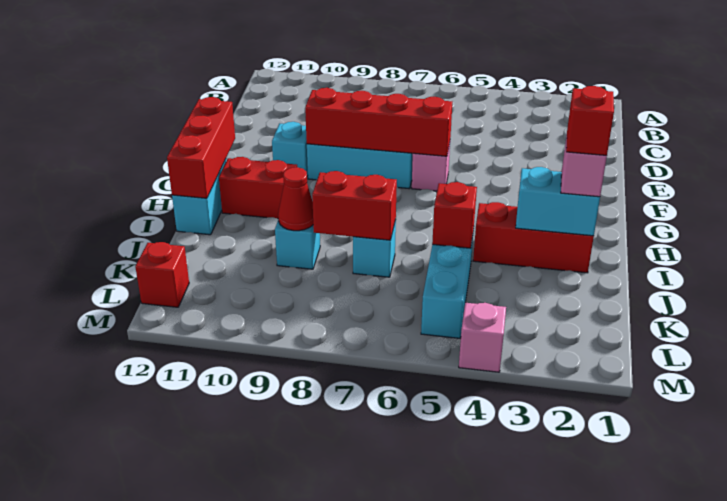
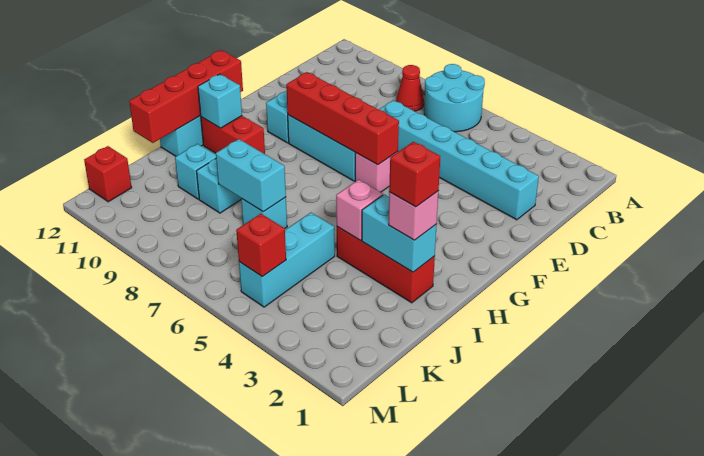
none -> cyan 2x2 round brick [424,64,485,132]
none -> cyan 1x6 brick [379,100,539,220]
red 1x3 brick [167,97,235,198] -> red 1x4 brick [129,50,243,143]
none -> cyan 1x1 brick [198,74,242,128]
red 1x1 brick [432,182,477,248] -> red 1x1 brick moved to [236,214,286,277]
red 1x2 brick [312,171,397,240] -> cyan 1x2 brick [216,139,286,212]
red 1x1 cone [278,167,313,231] -> red 1x1 cone moved to [396,65,424,111]
none -> cyan 1x1 brick [175,144,216,199]
pink 1x1 brick [459,303,506,372] -> pink 1x1 brick moved to [336,180,383,241]

